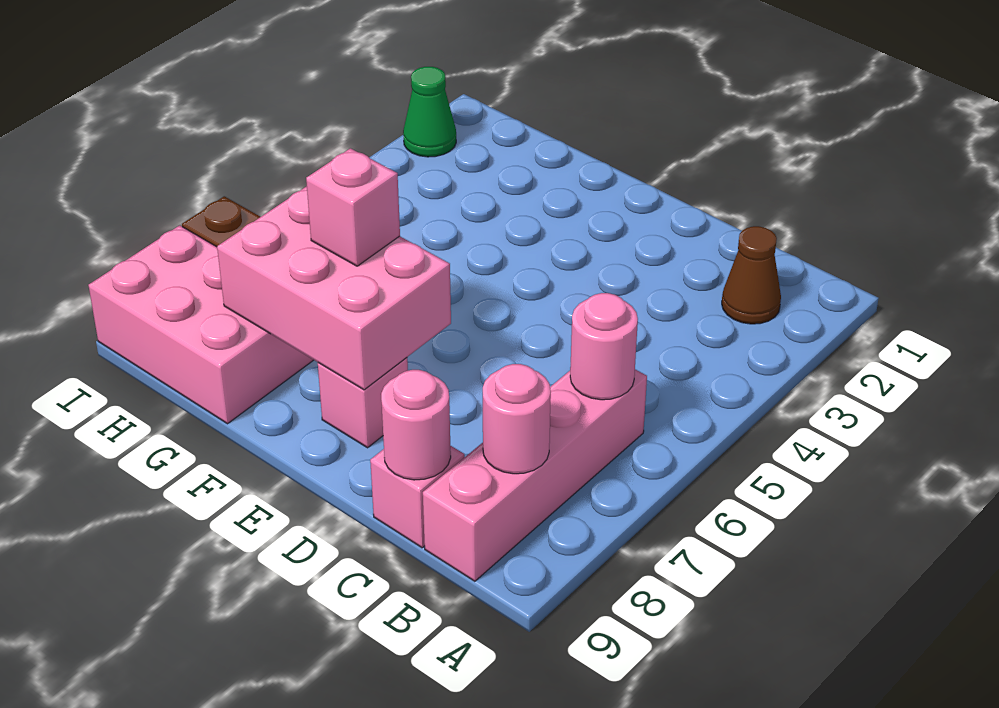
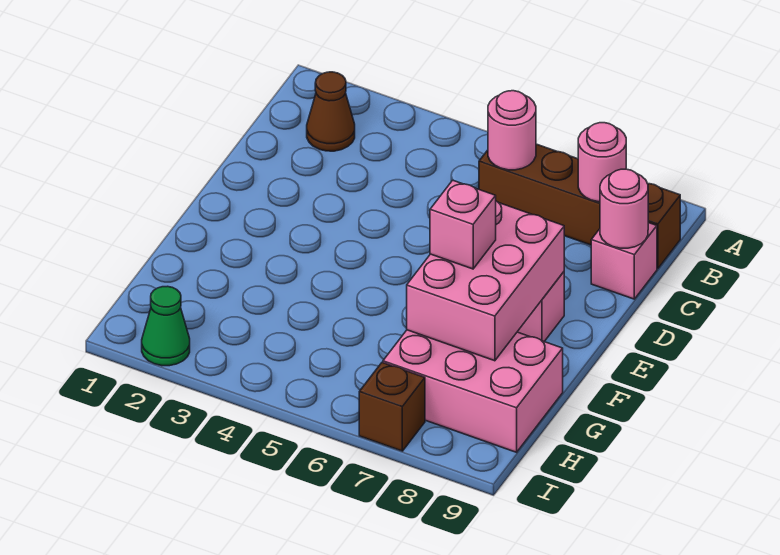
pink 1x4 brick [423,369,647,581] -> brown 1x4 brick [479,144,680,269]
pink 2x3 brick [88,225,313,424] -> pink 2x3 brick turned to [383,330,563,452]

